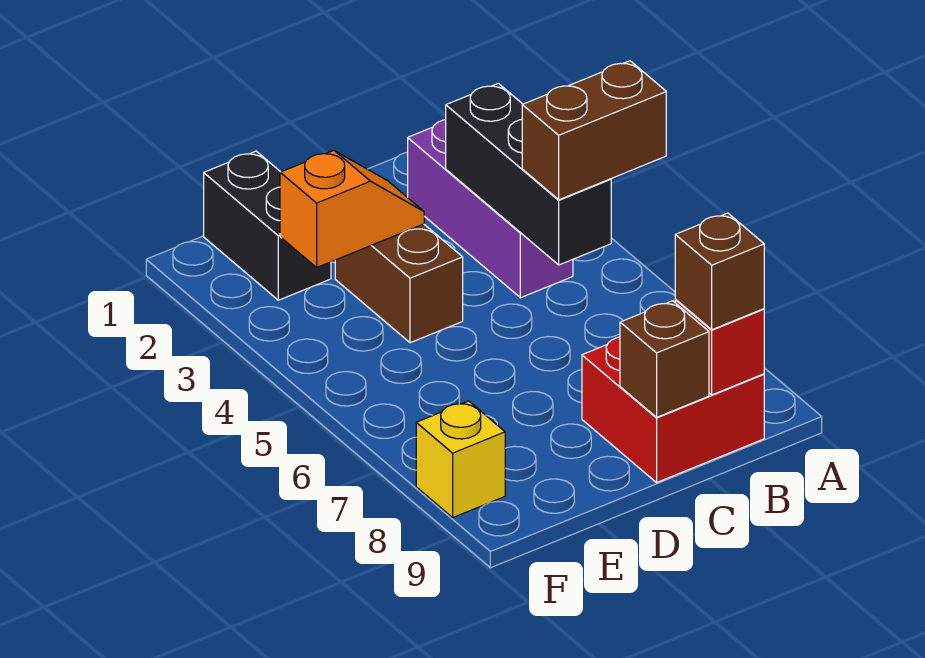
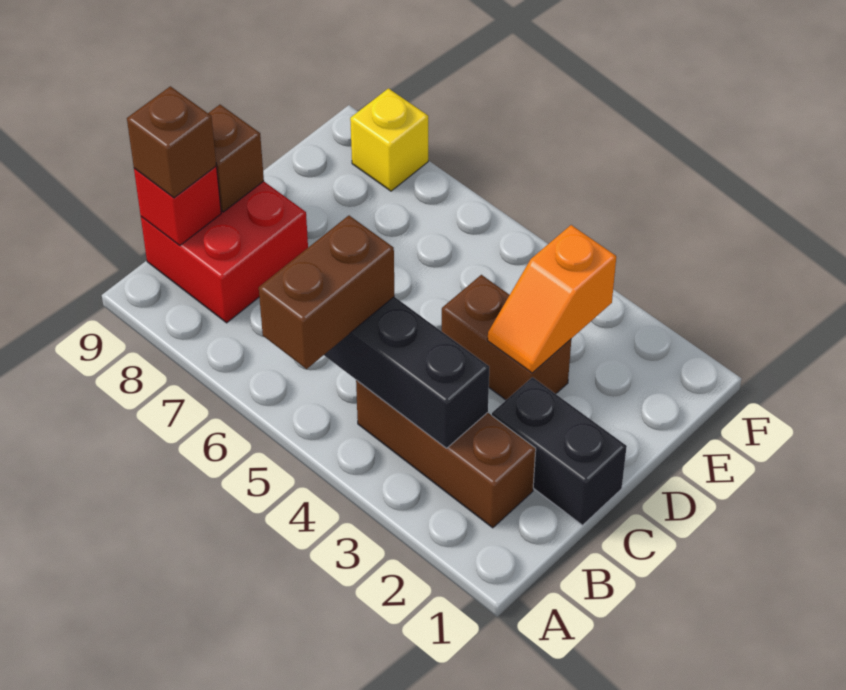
purple 1x3 brick [408,120,573,298] -> brown 1x3 brick [356,380,536,528]
black 1x2 brick [204,151,331,300] -> black 1x2 brick moved to [492,377,627,525]

